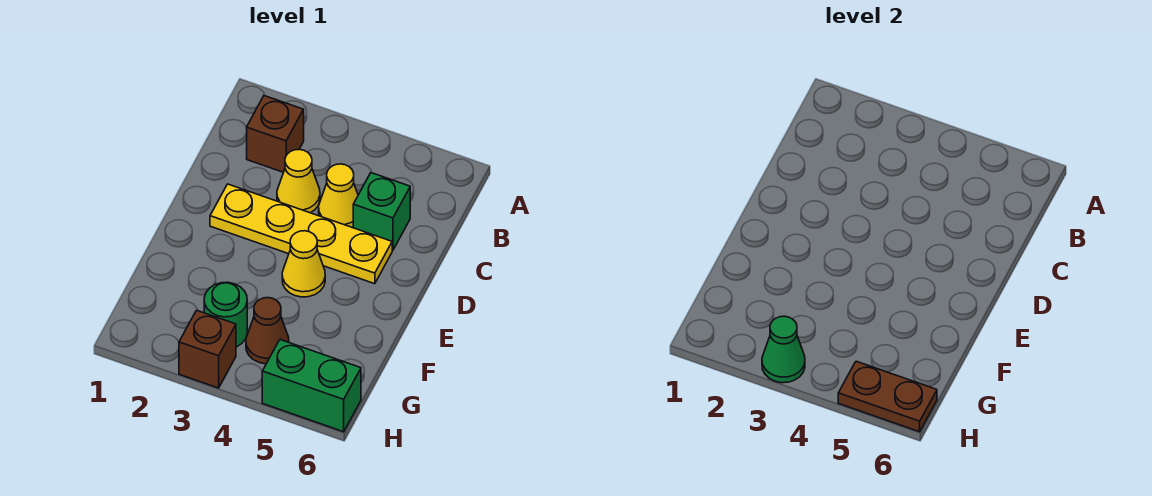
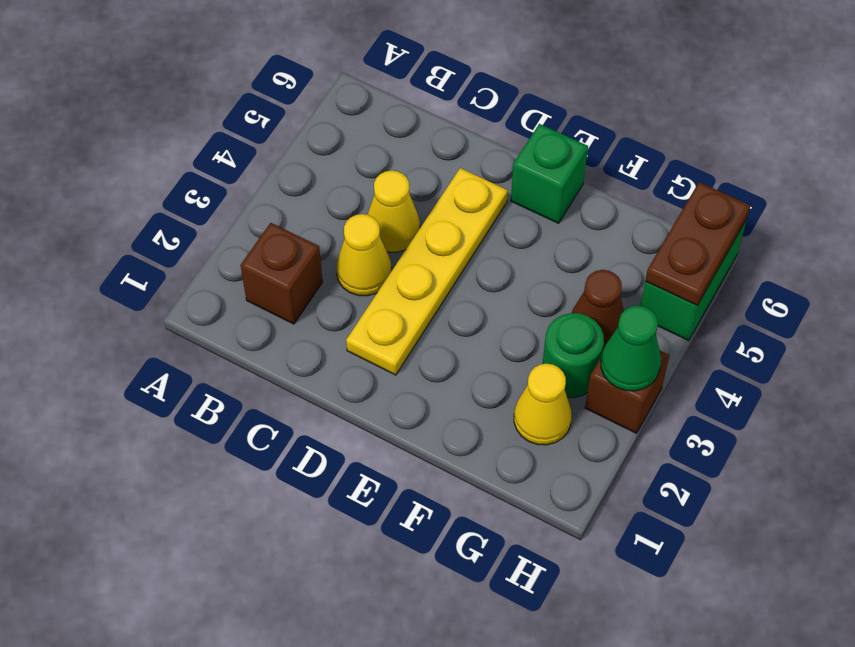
green 1x1 brick [353,173,410,250] -> green 1x1 brick moved to [511,124,588,223]
yellow 1x1 cone [282,231,325,297] -> yellow 1x1 cone moved to [514,364,572,445]

